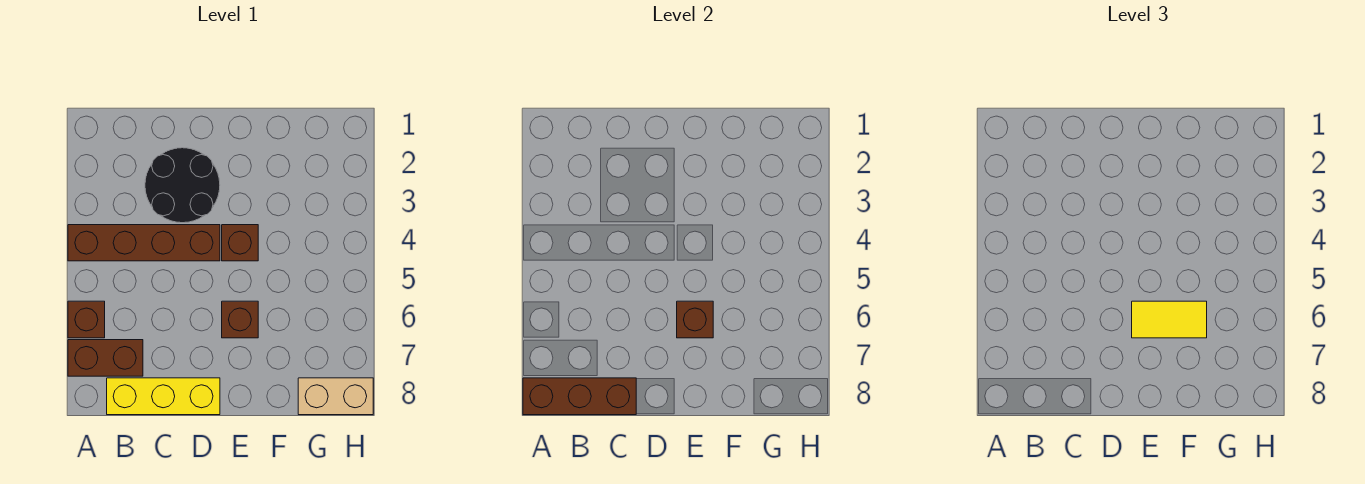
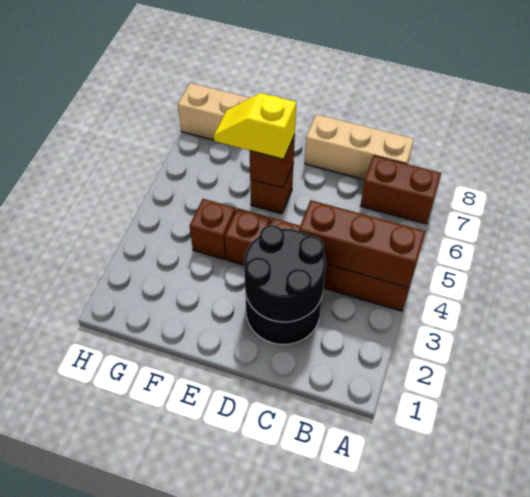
brown 1x1 brick [68,301,105,338] -> brown 1x1 brick moved to [190,199,236,260]
brown 1x3 brick [523,378,636,415] -> brown 1x3 brick moved to [299,200,425,288]
yellow 1x3 brick [107,378,220,415] -> tan 1x3 brick [305,114,414,180]
none -> black 2x2 round brick [244,225,326,322]
yellow 1x2 tile [1132,301,1207,338] -> yellow 1x2 slope [214,93,296,159]

